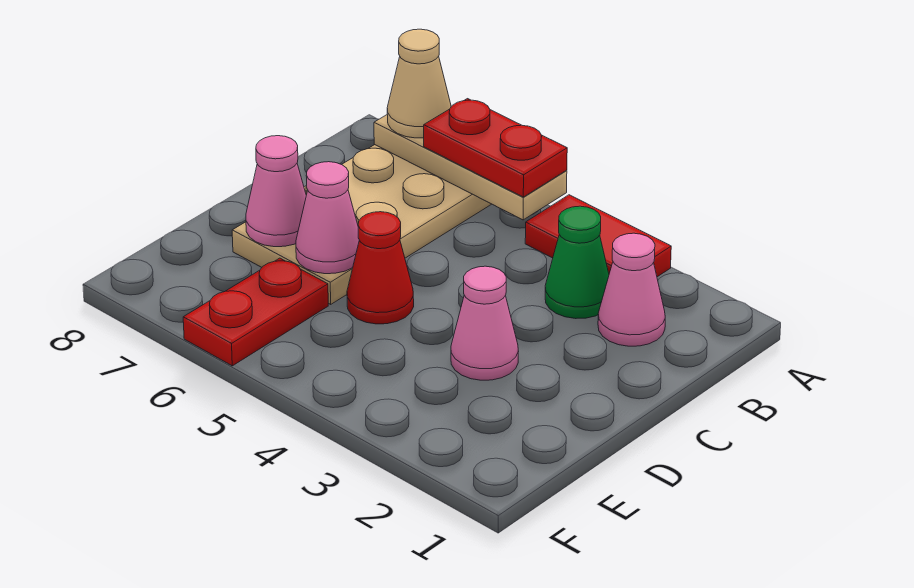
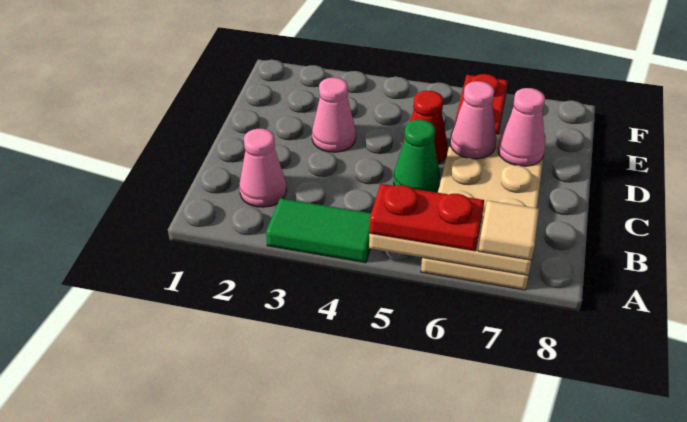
red 1x2 tile [525,195,671,277] -> green 1x2 tile [266,198,371,263]
tan 1x1 cone [387,29,451,138] -> tan 1x1 tile [478,200,539,260]
green 1x1 cone [545,206,609,319] -> green 1x1 cone moved to [394,120,440,192]

